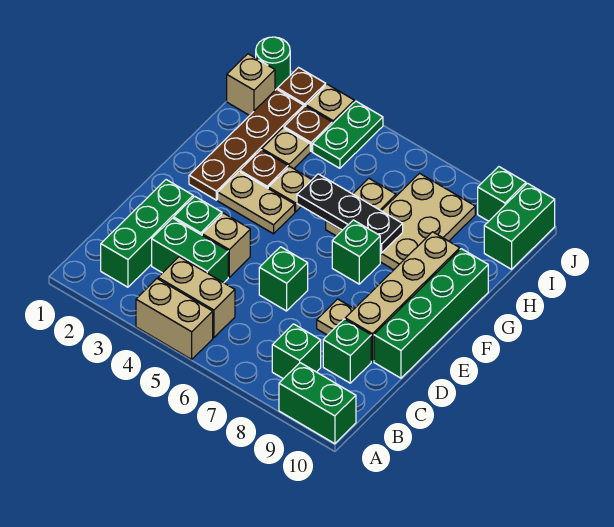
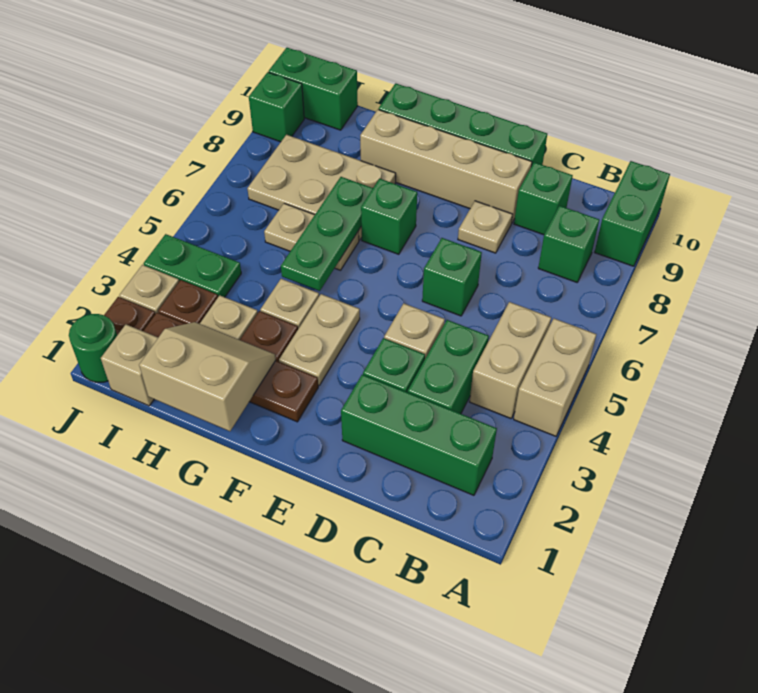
none -> tan 2x2 slope [139,322,276,431]
black 1x3 plate [297,174,403,253] -> green 1x3 plate [281,177,373,291]

